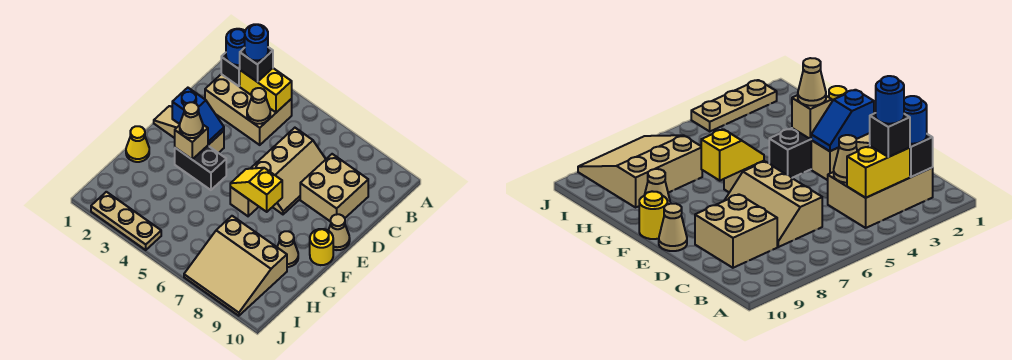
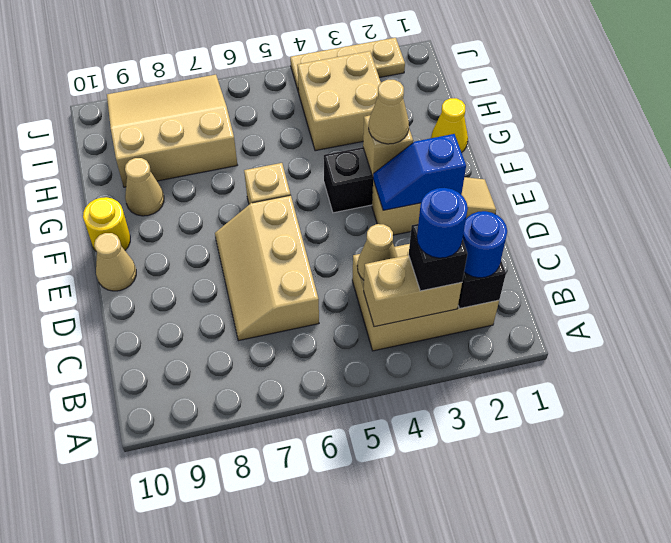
yellow 1x2 brick [240,68,292,112] -> tan 1x2 brick [364,255,462,327]
tan 2x2 brick [300,154,368,222] -> tan 2x2 brick moved to [297,51,381,151]
yellow 1x2 slope [230,168,282,212] -> none

